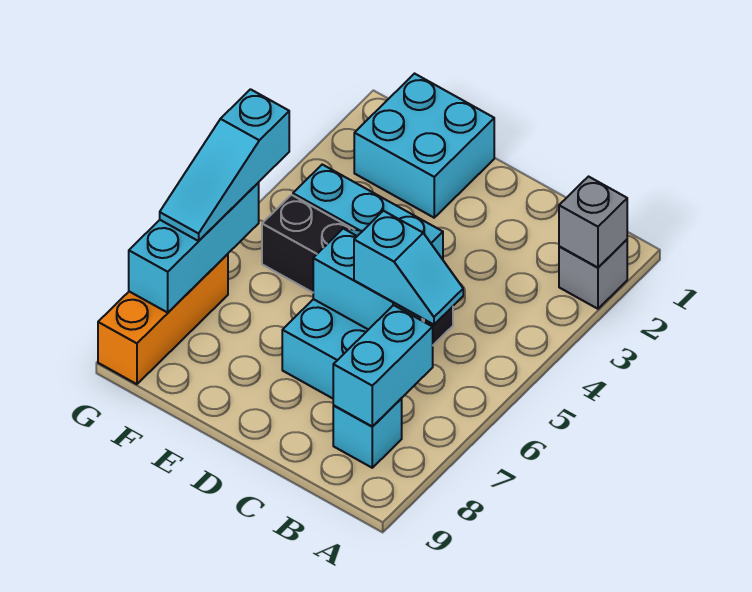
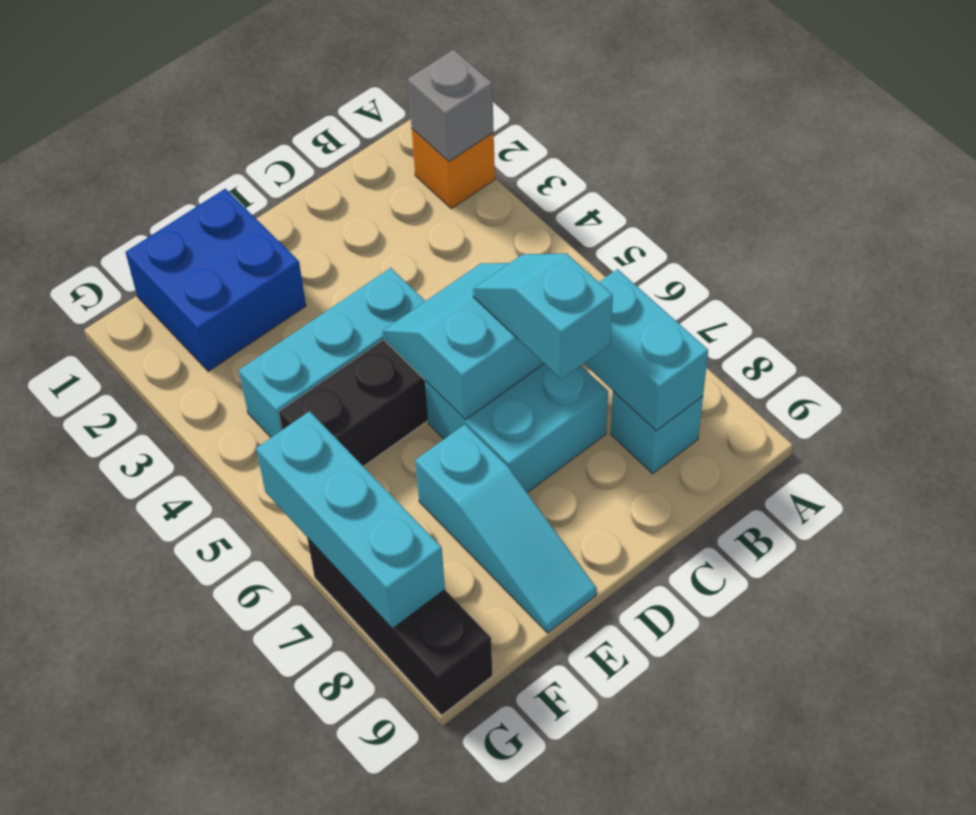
grey 1x1 brick [559,240,627,309] -> orange 1x1 brick [412,129,495,209]
cyan 1x2 slope [354,211,463,325] -> cyan 1x2 slope turned to [473,253,613,379]
cyan 2x2 brick [354,74,494,218] -> blue 2x2 brick [125,189,306,371]
cyan 1x3 slope [160,89,289,241] -> cyan 1x3 slope moved to [415,425,597,633]
orange 1x3 brick [98,254,228,384] -> black 1x3 brick [307,538,493,715]

